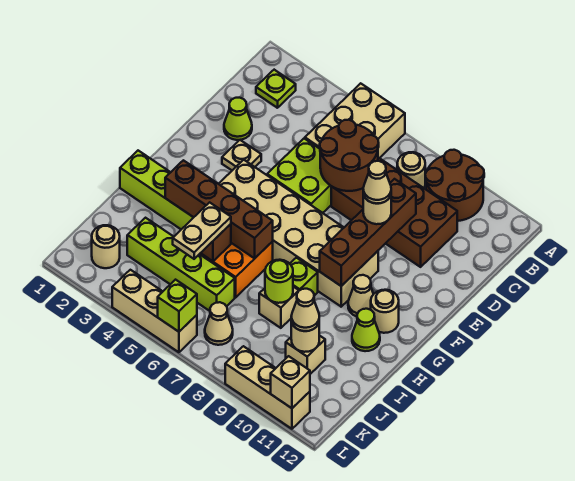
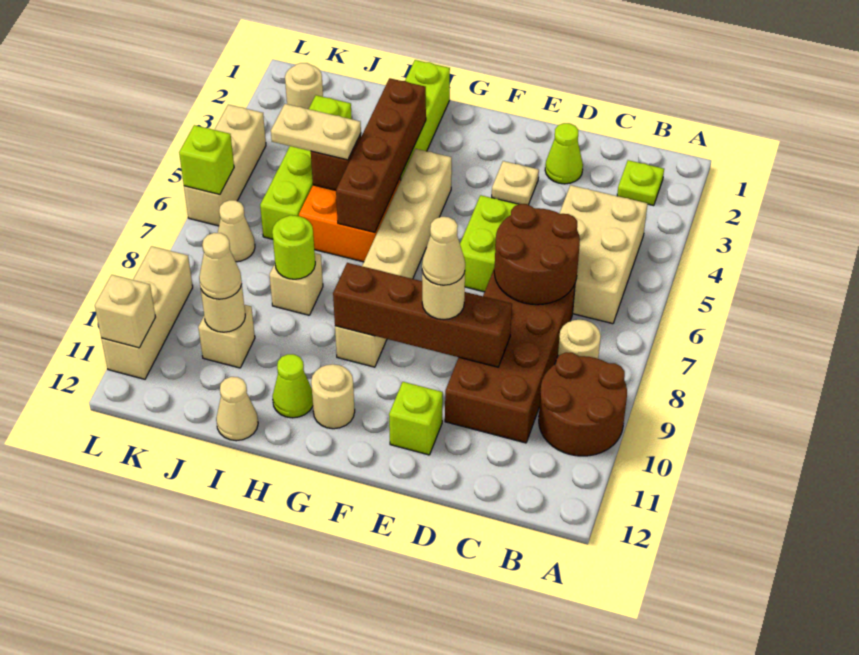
tan 2x3 brick [305,83,405,158] -> tan 2x3 brick turned to [560,185,647,324]
tan 2x6 brick [219,160,378,307] -> tan 1x6 brick [335,149,452,367]
tan 1x1 cone [348,275,373,317] -> tan 1x1 cone moved to [216,377,258,441]
lime 1x1 brick [290,258,318,296] -> lime 1x1 brick moved to [389,382,443,455]

